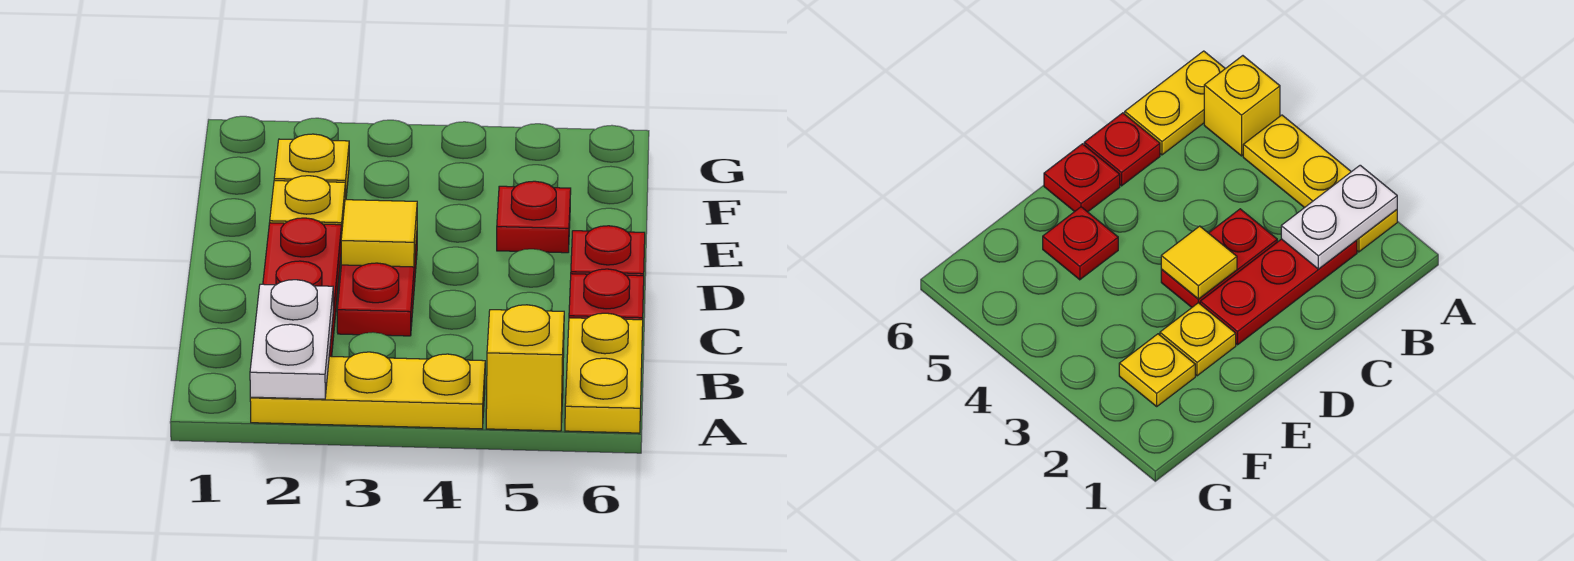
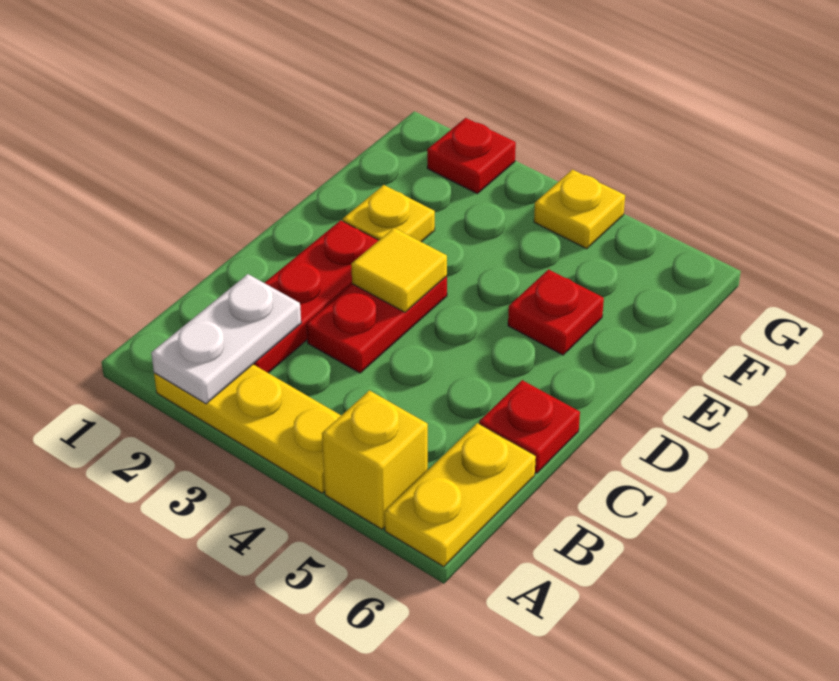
red 1x1 plate [571,226,645,276] -> red 1x1 plate moved to [427,118,516,194]
yellow 1x1 plate [274,134,349,197] -> yellow 1x1 plate moved to [534,170,625,249]

